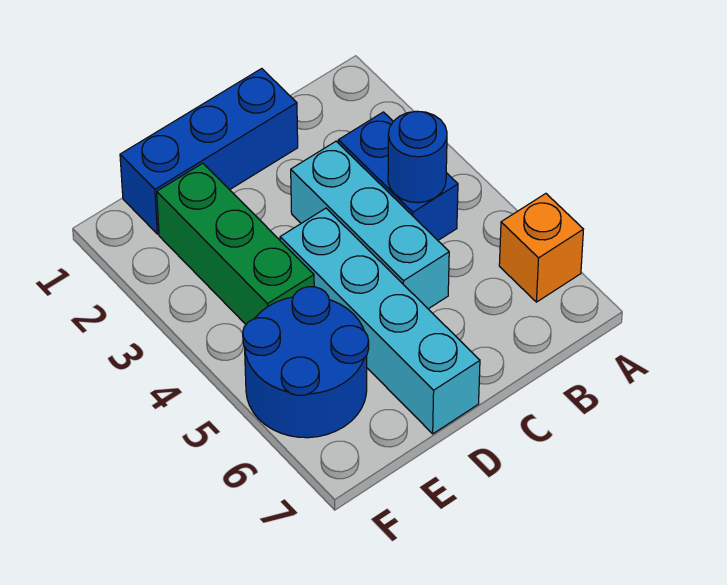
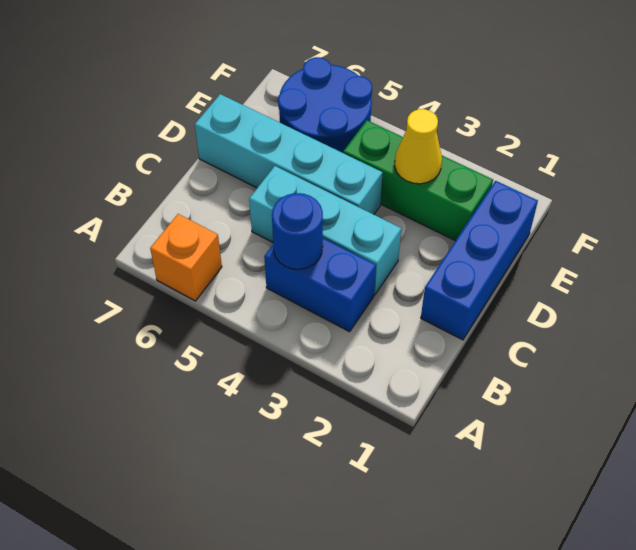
none -> yellow 1x1 cone [395,109,442,184]

